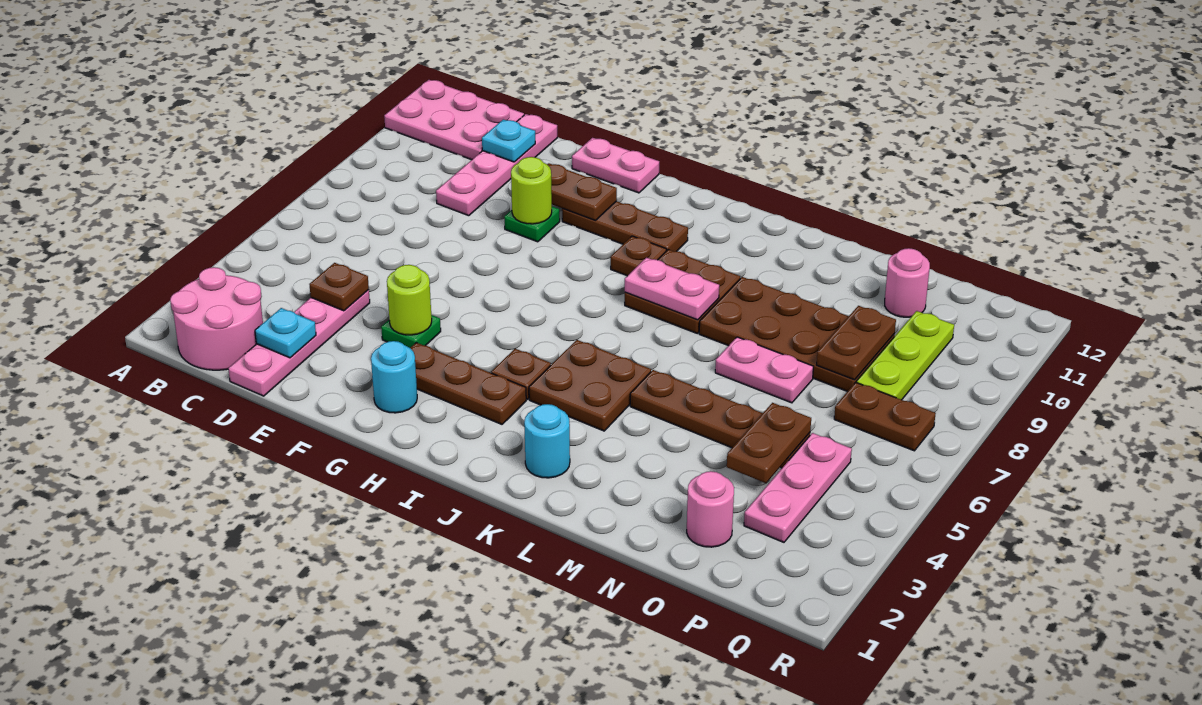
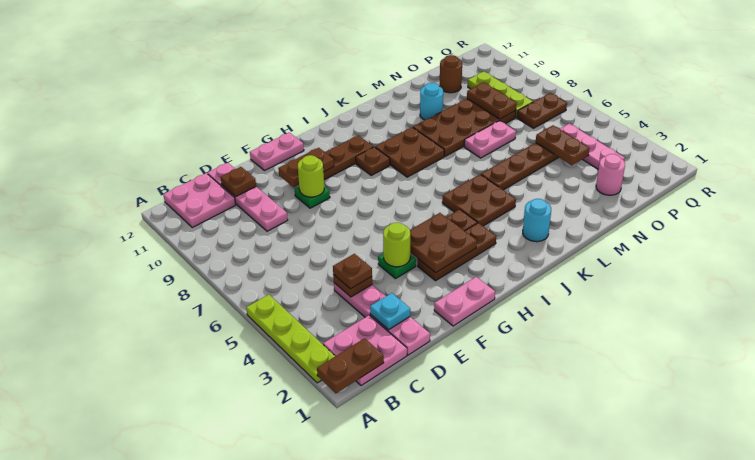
none -> brown 1x2 plate [317,338,384,393]
none -> lime 1x4 plate [246,295,335,383]
pink 2x3 plate [384,80,524,160] -> pink 2x2 plate [163,173,236,228]
pink 2x2 round brick [170,267,263,370] -> pink 2x2 plate [323,315,407,386]
none -> brown 1x1 plate [333,254,372,289]
cyan 1x1 plate [482,119,535,162] -> brown 1x1 plate [221,167,256,197]
cyan 1x1 round brick [371,341,417,413] -> cyan 1x1 round brick moved to [420,83,443,120]
none -> brown 2x2 plate [410,213,477,273]
pink 1x2 plate [625,258,719,320] -> pink 1x2 plate moved to [434,277,495,326]
pink 1x1 round brick [885,248,930,317] -> brown 1x1 round brick [440,55,462,93]

